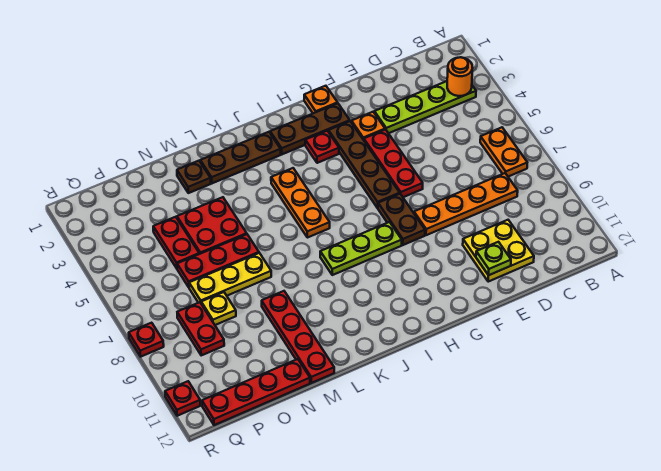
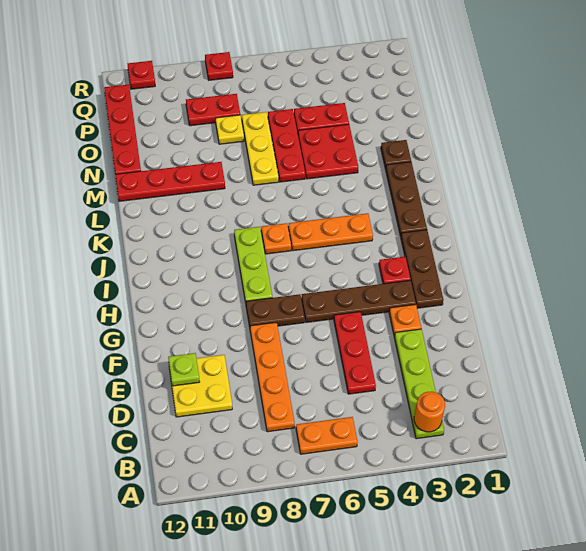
red 1x3 plate [364,130,423,197] -> red 1x3 plate turned to [334,312,376,394]
orange 1x1 plate [304,86,337,113] -> orange 1x1 plate moved to [261,223,291,254]

